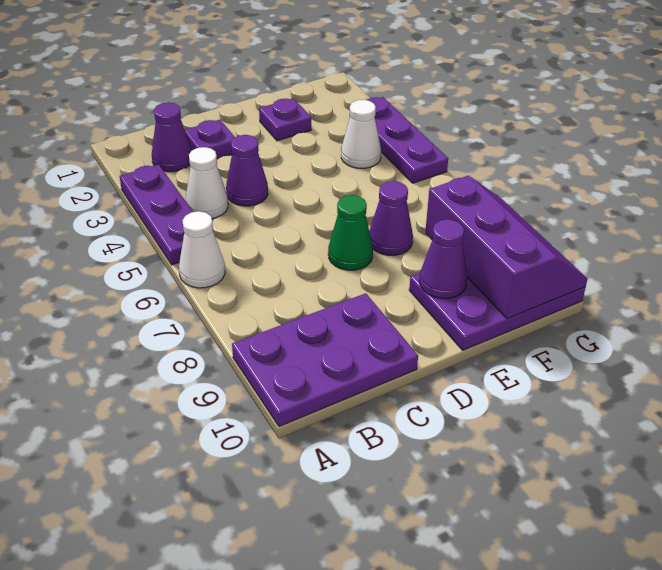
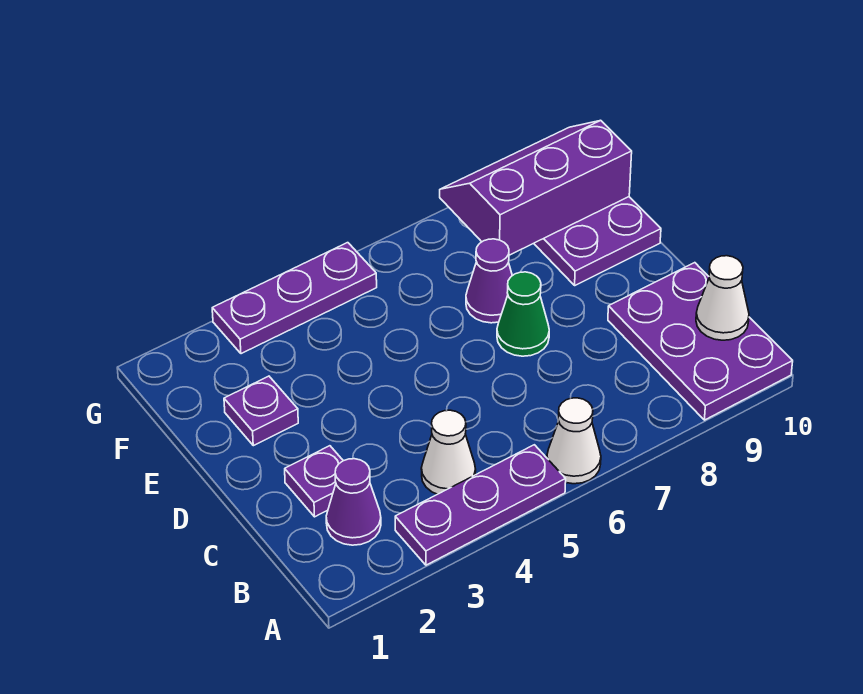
purple 1x1 cone [226,135,268,206] -> none
purple 1x1 cone [419,219,467,298] -> none
white 1x1 cone [341,100,381,168] -> white 1x1 cone moved to [696,256,749,340]

